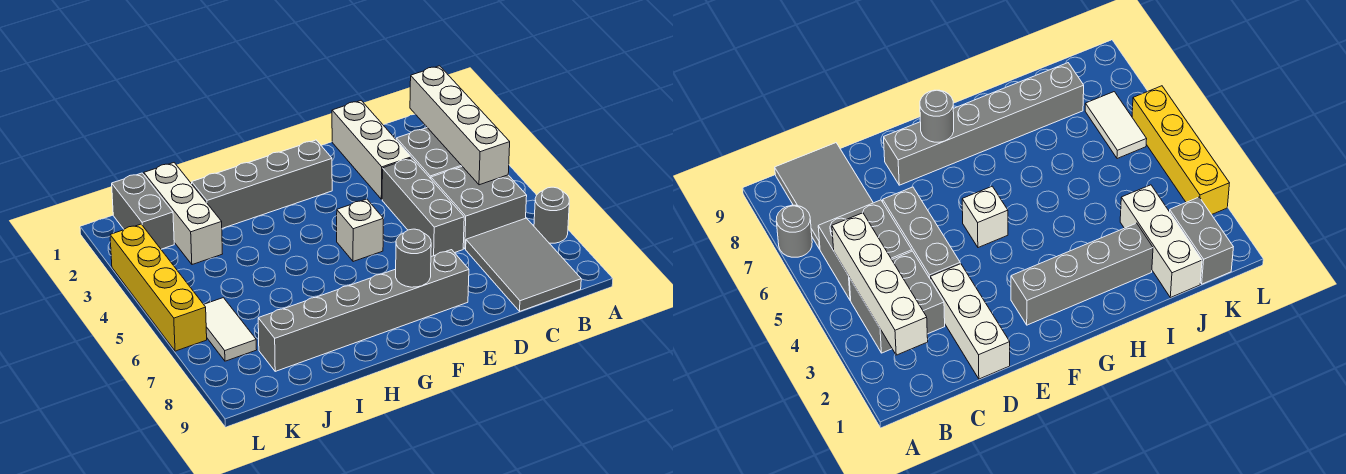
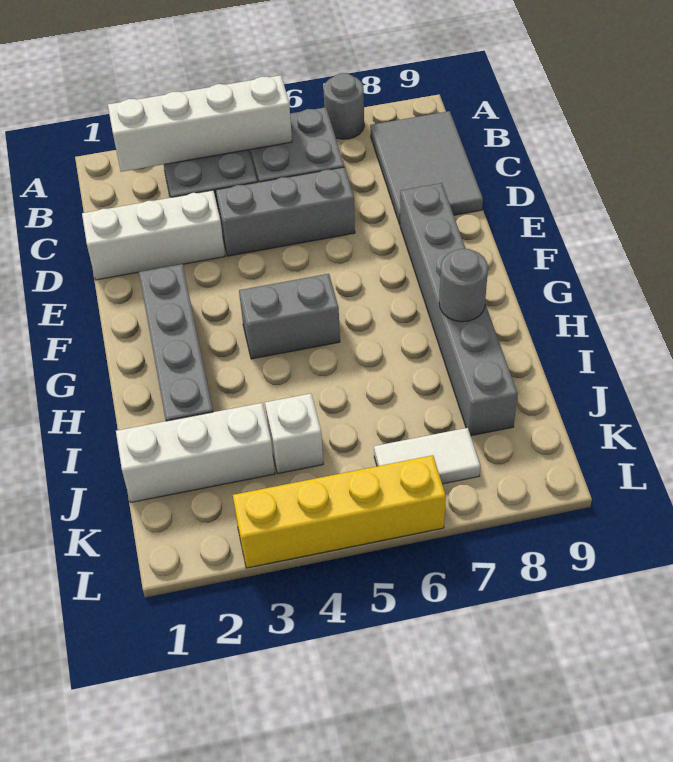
grey 2x3 tile [466,218,581,311] -> grey 2x3 tile turned to [370,111,483,224]
white 1x1 brick [337,199,383,262] -> white 1x1 brick moved to [265,394,323,473]
grey 1x1 round brick [396,229,431,287] -> grey 1x1 round brick moved to [439,249,488,322]
grey 1x2 brick [112,173,174,249] -> grey 1x2 brick moved to [239,274,340,359]

